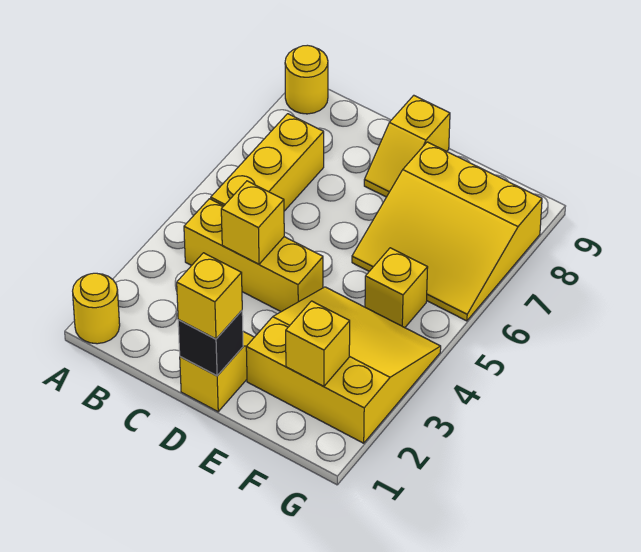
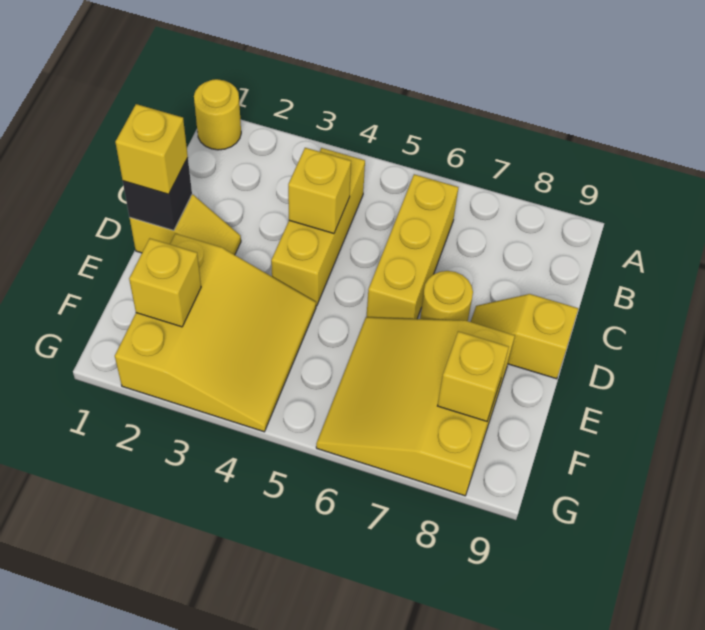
yellow 1x1 round brick [285,45,328,114] -> yellow 1x1 round brick moved to [420,271,473,321]
yellow 1x3 brick [211,114,324,211] -> yellow 1x3 brick turned to [366,174,458,319]
yellow 1x1 brick [365,248,428,328] -> yellow 1x1 brick moved to [438,331,509,421]

